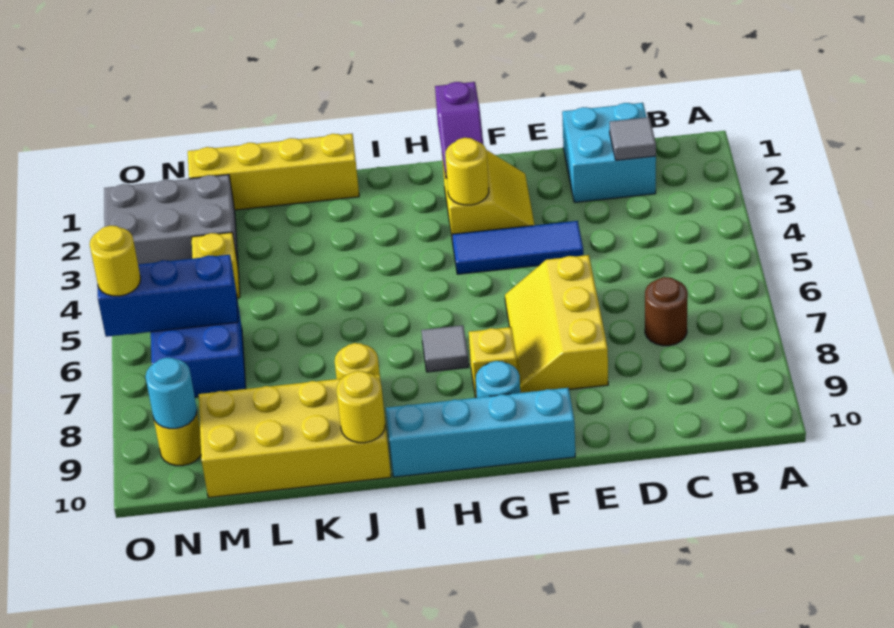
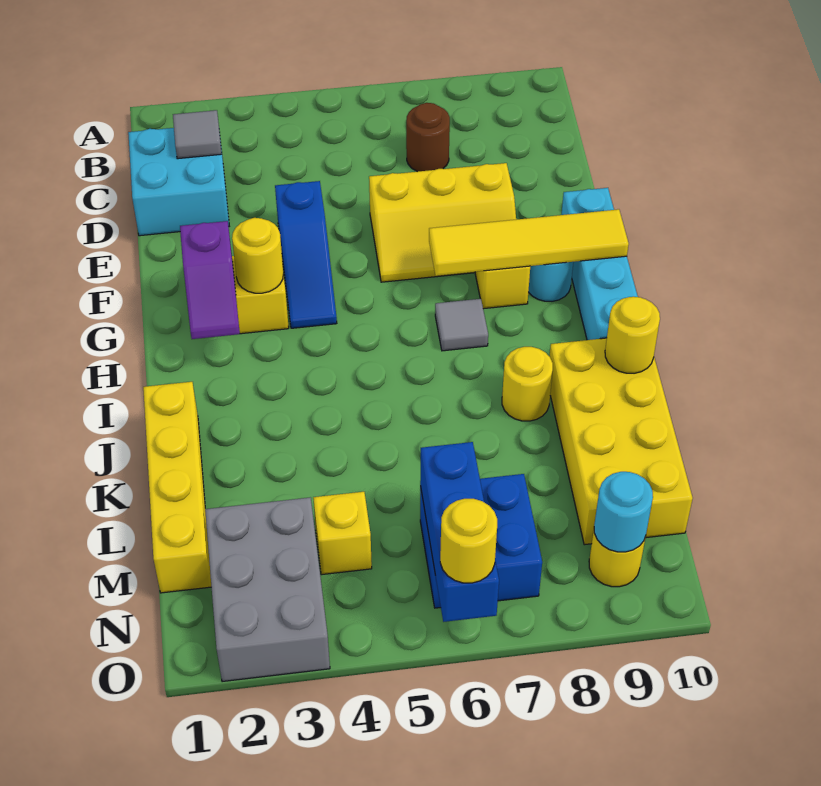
blue 1x3 tile [452,221,584,274] -> blue 1x3 slope [275,181,337,328]
purple 1x2 slope [435,82,484,178] -> purple 1x2 slope turned to [180,221,240,339]
none -> yellow 1x4 tile [429,209,629,276]

